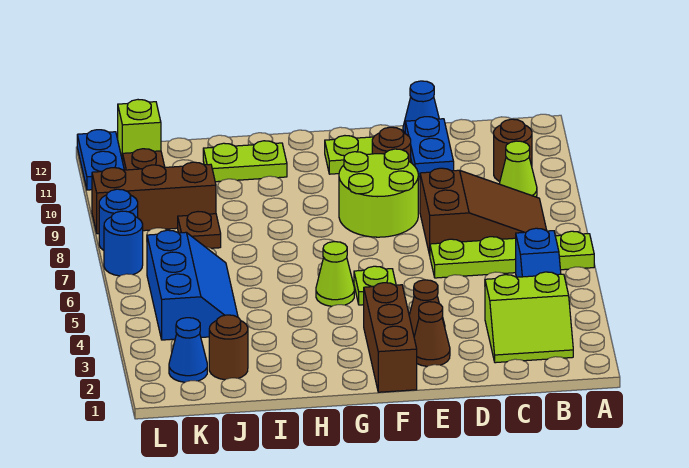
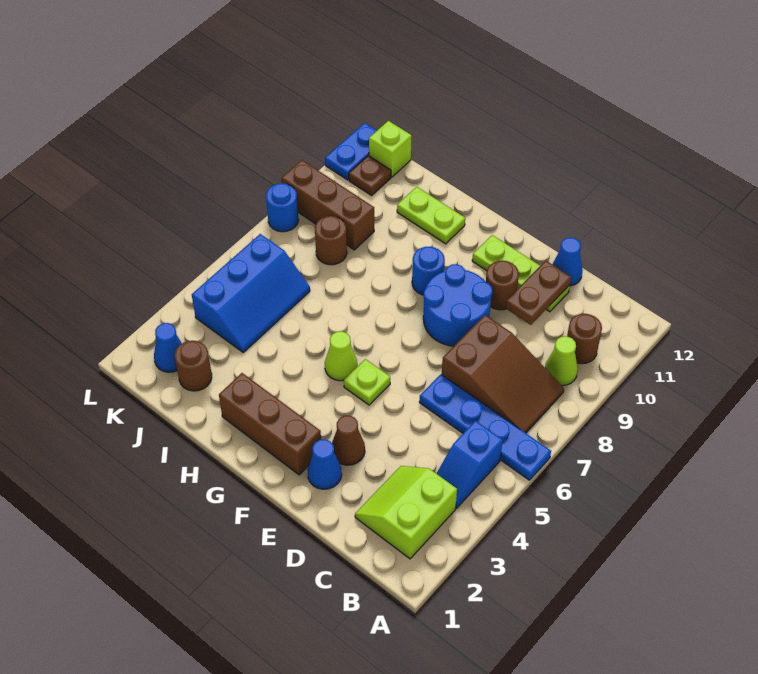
lime 1x4 plate [430,231,594,278] -> blue 1x4 plate [419,374,551,480]
lime 2x2 slope [485,272,573,363] -> lime 2x2 slope turned to [355,466,457,559]
blue 1x2 plate [405,117,454,177] -> brown 1x2 plate [505,261,571,325]
brown 1x1 cone [414,302,450,366] -> blue 1x1 cone [307,439,342,489]
lime 2x2 round brick [339,149,418,237] -> blue 2x2 round brick [423,264,492,346]
brown 1x3 brick [364,283,417,392] -> brown 1x3 brick turned to [219,373,321,475]
brown 1x1 plate [178,212,221,248] -> brown 1x1 round brick [315,216,347,265]
blue 1x1 round brick [104,211,143,276] -> blue 1x1 round brick moved to [412,247,445,295]

